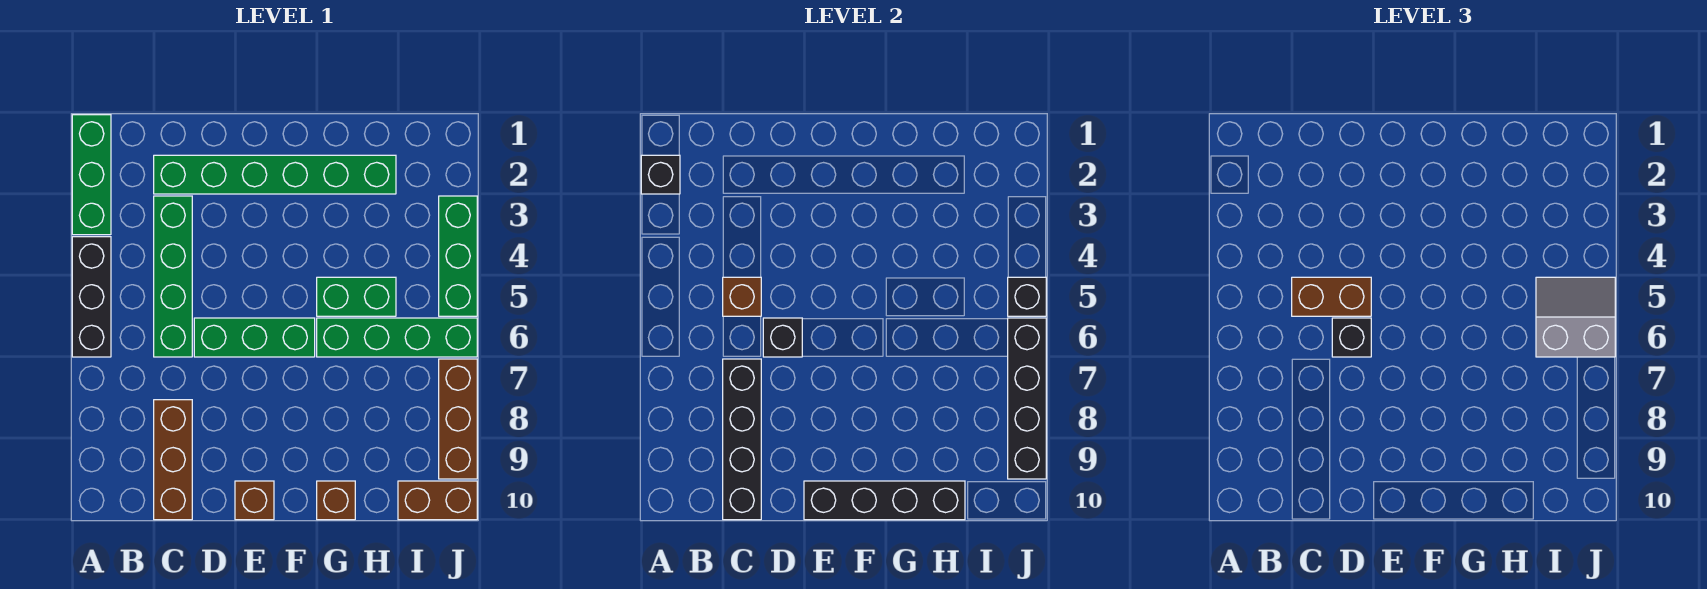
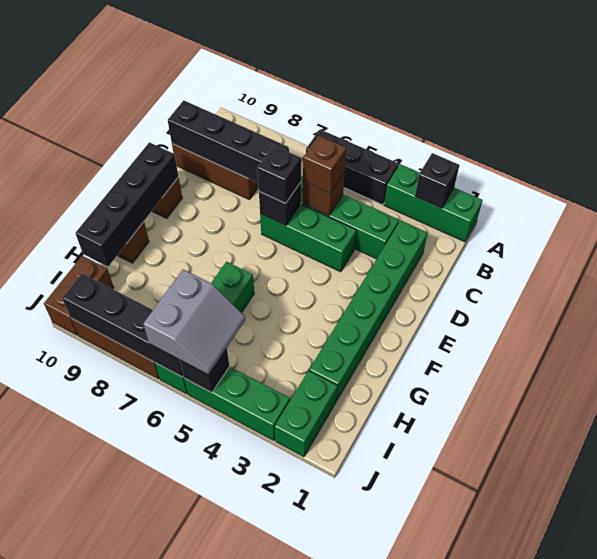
brown 1x2 brick [1292,277,1371,316] -> brown 1x1 brick [303,136,346,193]
green 1x3 brick [194,318,315,357] -> green 1x3 brick turned to [260,205,356,272]
green 1x2 brick [317,277,396,316] -> green 1x2 brick moved to [274,371,337,457]

